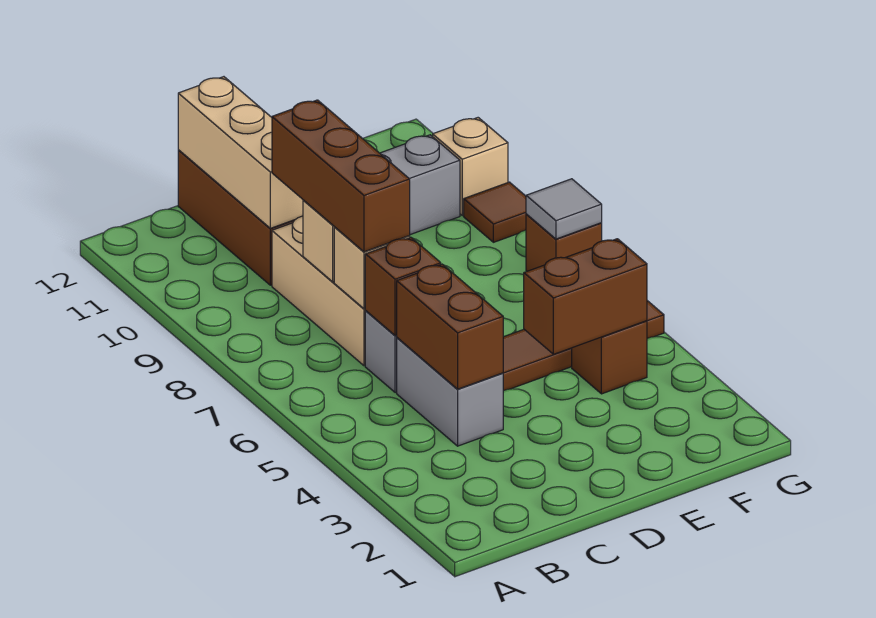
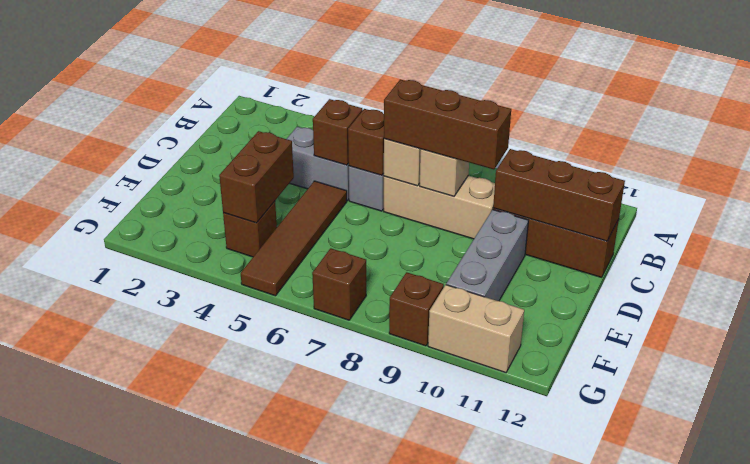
brown 1x2 brick [397,264,504,389] -> brown 1x1 brick [313,99,363,165]
tan 1x3 brick [178,77,303,228] -> brown 1x3 brick [493,149,625,241]
grey 1x1 tile [526,179,602,239] -> none
brown 1x1 tile [464,182,526,242] -> brown 1x1 brick [389,272,444,346]
tan 1x1 brick [433,118,508,216] -> tan 1x2 brick [428,285,524,373]

